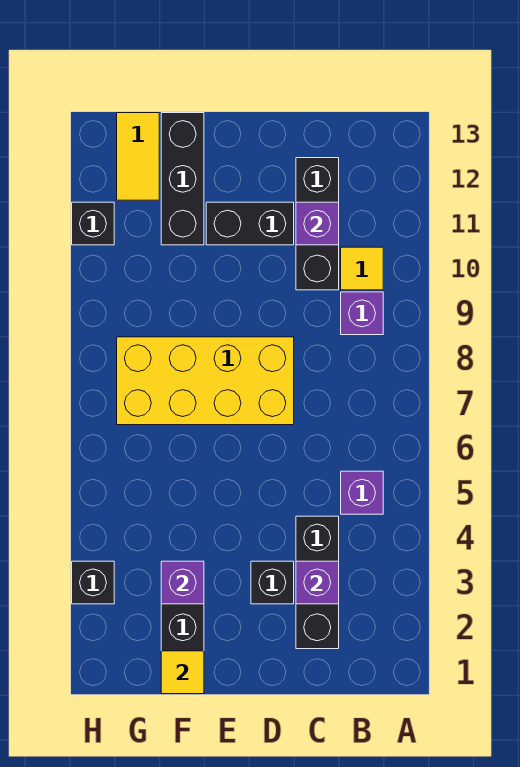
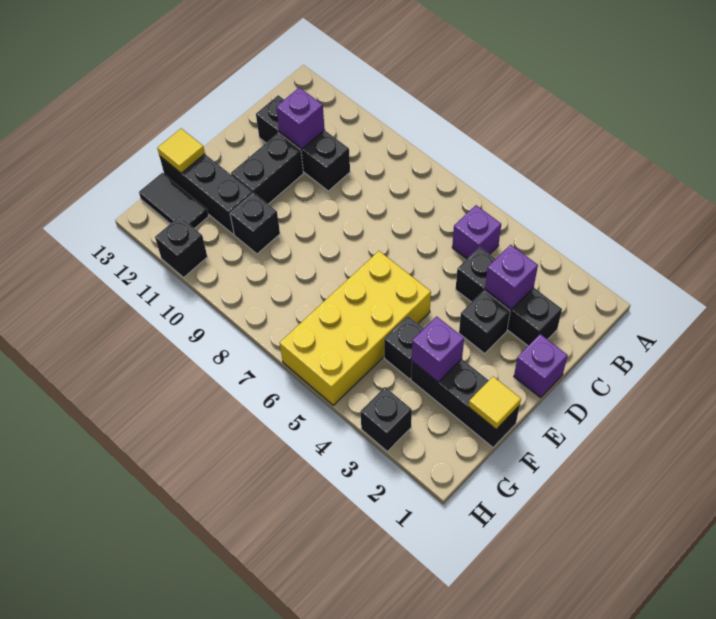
purple 1x1 brick [341,292,383,335] -> purple 1x1 brick moved to [514,334,568,398]
yellow 1x1 tile [341,247,383,290] -> yellow 1x1 tile moved to [157,129,205,173]
yellow 2x4 brick [117,337,294,425] -> yellow 2x4 brick moved to [280,251,431,405]
none -> black 1x1 brick [384,316,424,379]
none -> black 1x1 brick [230,193,280,254]
yellow 1x2 tile [117,113,159,200] -> black 1x2 tile [139,173,209,229]

